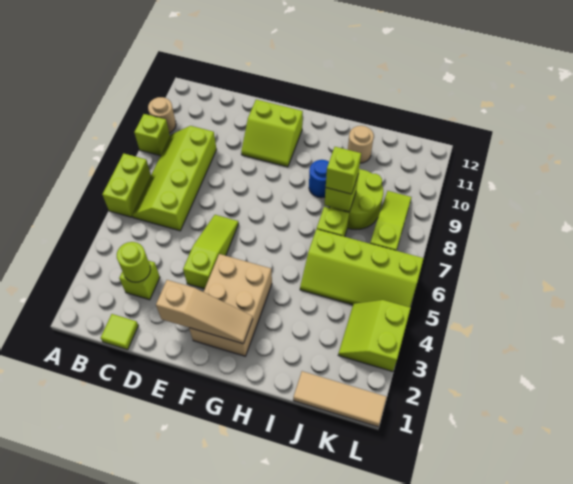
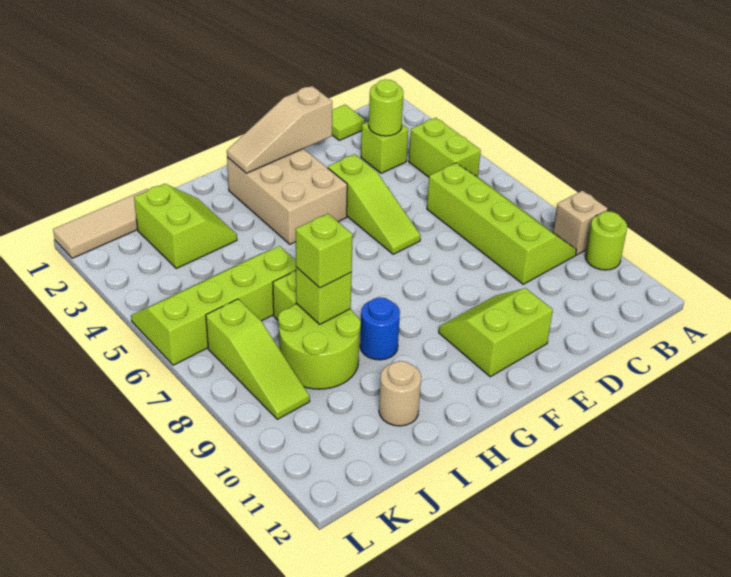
lime 1x2 brick [102,153,151,217] -> lime 1x2 brick moved to [409,118,481,177]
lime 1x1 brick [134,114,170,156] -> tan 1x1 brick [553,191,608,255]
tan 1x1 round brick [148,97,176,133] -> lime 1x1 round brick [585,211,627,270]
lime 2x2 slope [338,300,411,372] -> lime 2x2 slope moved to [134,184,237,268]

